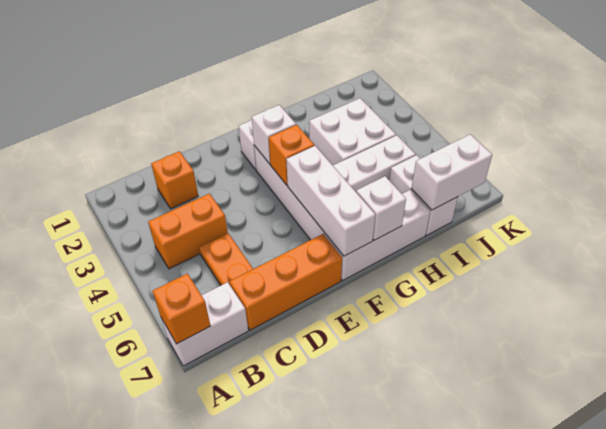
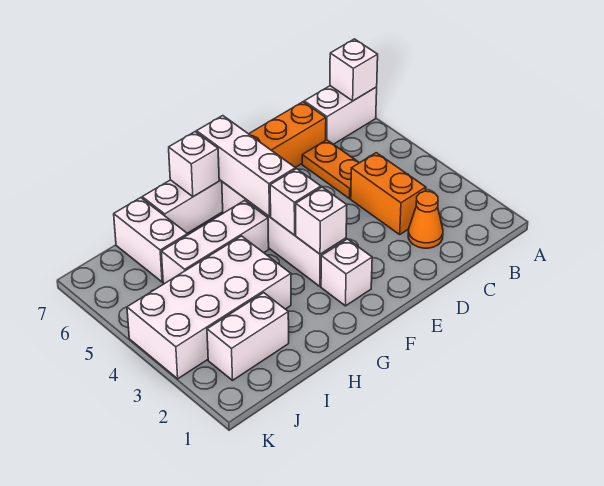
orange 1x1 brick [153,274,210,344] -> white 1x1 brick [330,39,378,101]
orange 1x2 brick [148,194,228,269] -> orange 1x2 brick turned to [351,153,426,234]
orange 1x1 brick [151,151,198,209] -> orange 1x1 cone [408,191,443,248]
orange 1x1 brick [269,125,314,185] -> white 1x1 brick [270,169,321,235]
white 2x2 brick [309,98,396,165] -> white 2x4 brick [127,236,291,379]
white 1x2 brick [411,134,492,210] -> white 1x2 brick moved to [207,293,289,380]

